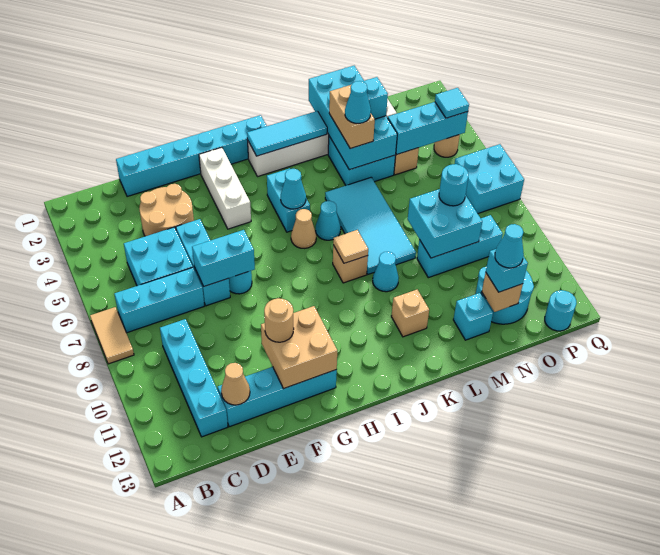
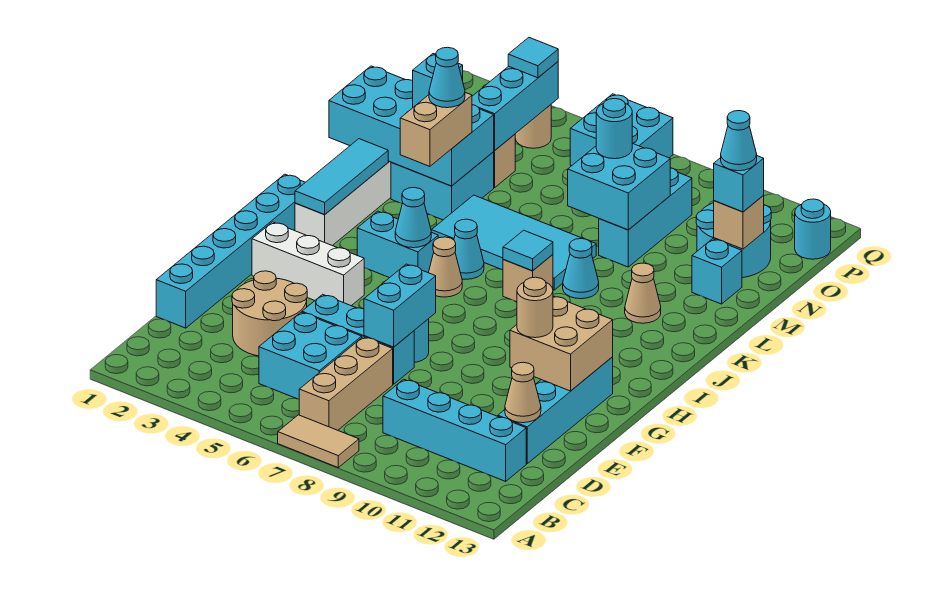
cyan 1x3 brick [114,268,204,333] -> tan 1x3 brick [299,337,393,430]
tan 1x1 tile [333,230,368,263] -> cyan 1x1 tile [503,230,553,271]
tan 1x1 brick [391,289,429,337] -> tan 1x1 cone [625,263,661,323]
tan 1x2 brick [329,85,375,148] -> tan 1x2 brick turned to [400,93,472,166]

